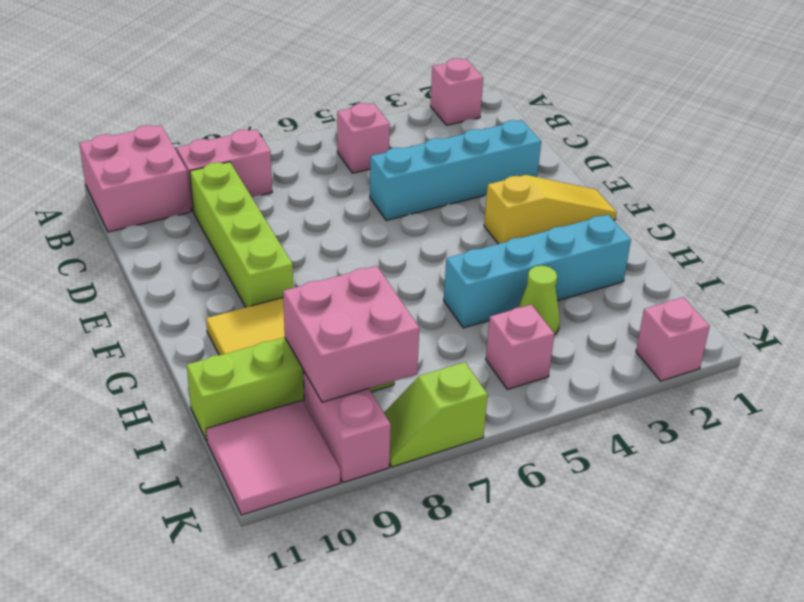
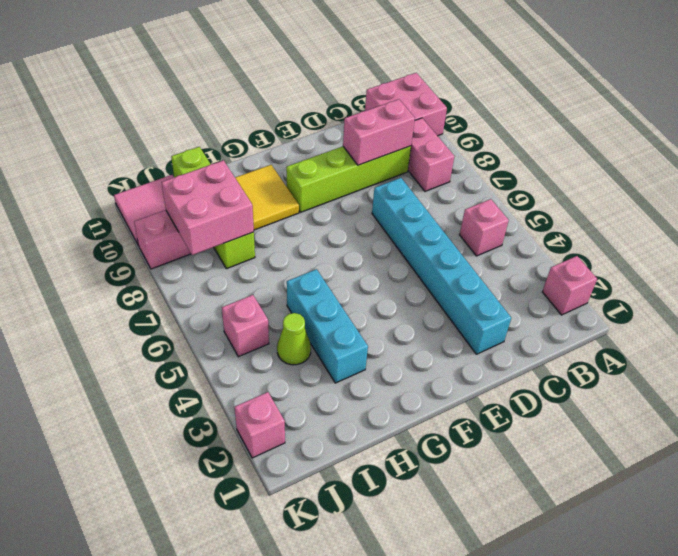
none -> pink 1x2 brick [343,99,415,165]
cyan 1x4 brick [370,120,541,220] -> cyan 1x6 brick [372,178,511,354]
yellow 1x3 slope [484,175,617,244] -> none
cyan 1x4 brick [444,215,631,328] -> cyan 1x3 brick [287,269,368,383]
lime 1x2 slope [384,362,488,467] -> none

